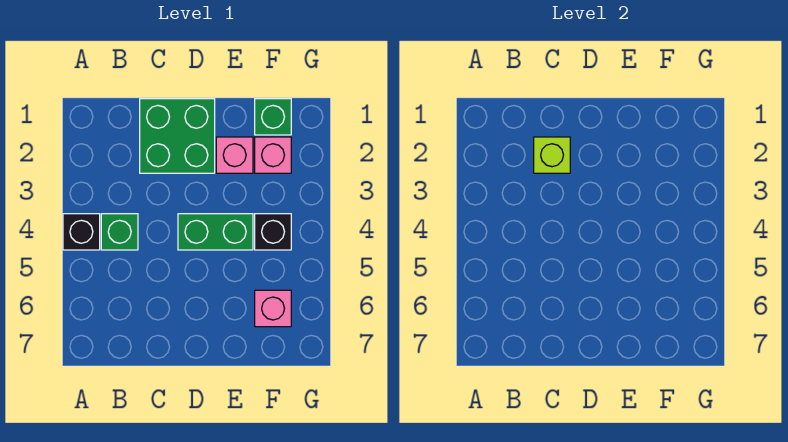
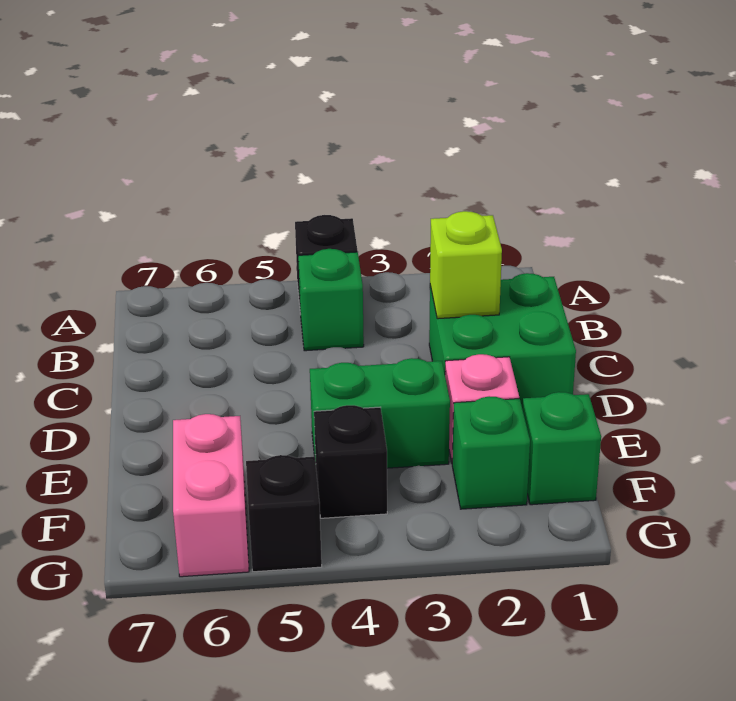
green 1x2 brick [178,214,253,250] -> green 1x2 brick turned to [310,358,450,468]
pink 1x1 brick [255,137,291,173] -> green 1x1 brick [452,396,530,509]
pink 1x1 brick [255,290,291,327] -> pink 1x2 brick [173,414,249,577]
none -> black 1x1 brick [246,455,322,572]

